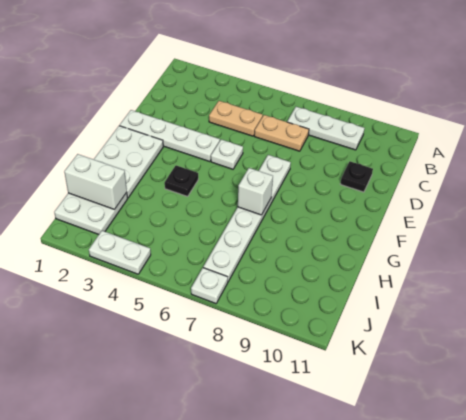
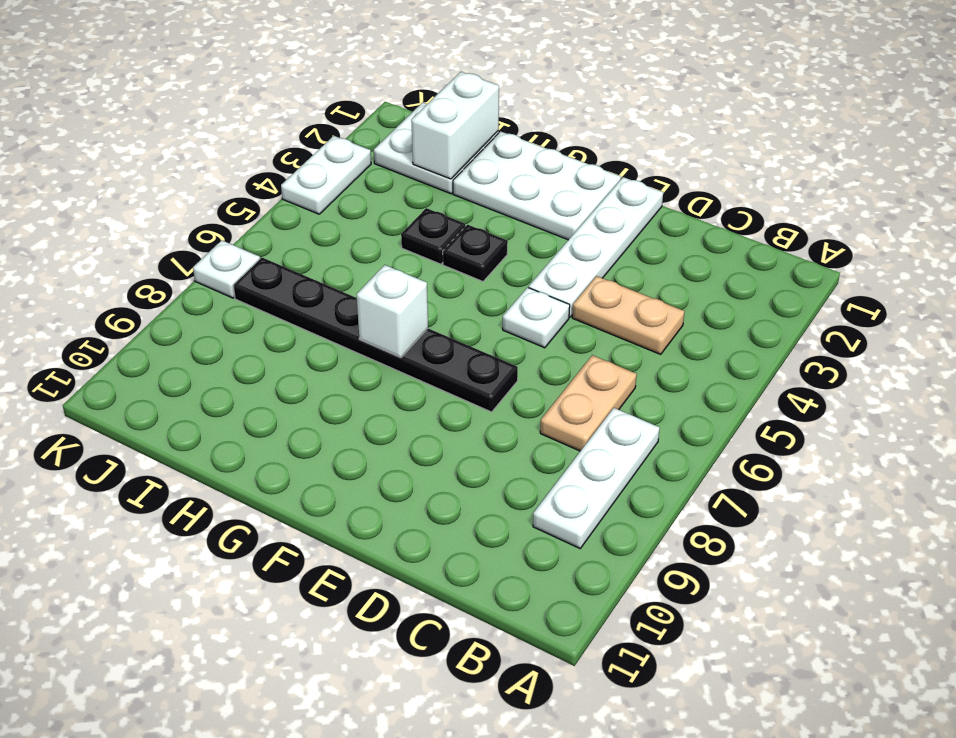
tan 1x2 plate [209,101,263,136] -> tan 1x2 plate turned to [572,276,685,354]
black 1x1 plate [341,161,373,192] -> black 1x1 plate moved to [401,208,465,264]
white 1x6 plate [203,155,291,281] -> black 1x6 plate [233,258,518,412]

